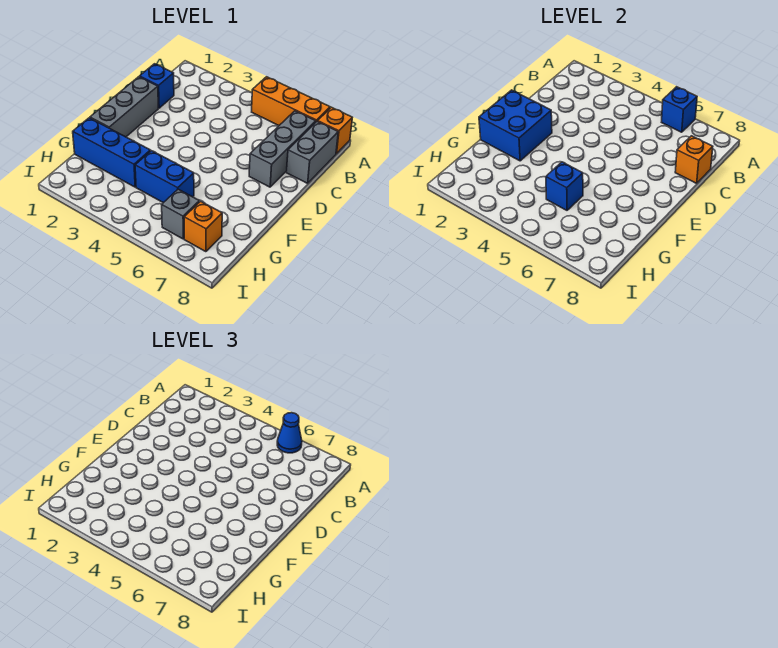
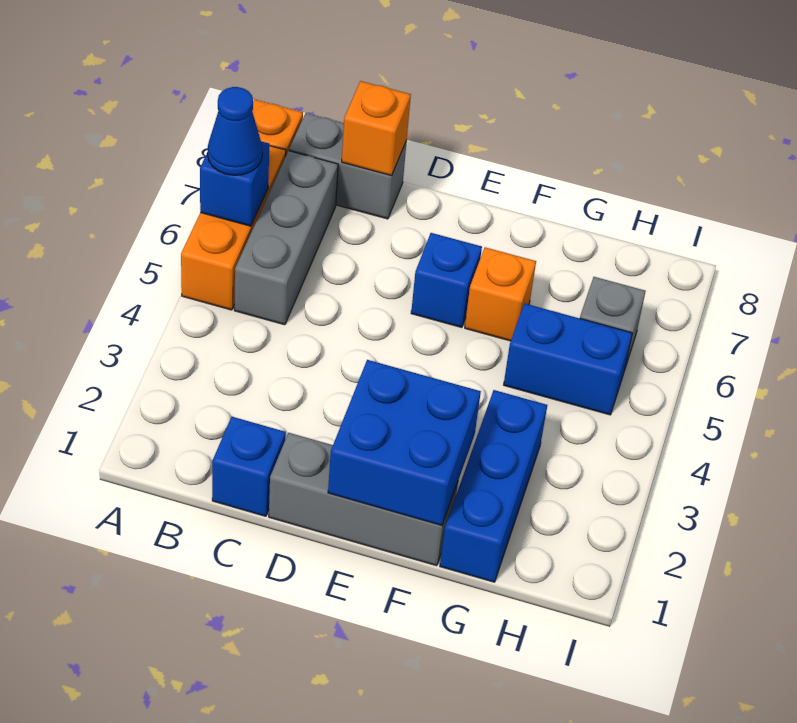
grey 1x3 brick [249,111,316,187] -> grey 1x3 brick turned to [234,151,338,325]
blue 1x2 brick [135,151,194,203] -> blue 1x2 brick turned to [504,303,632,415]
blue 1x1 brick [546,162,583,210] -> blue 1x1 brick moved to [411,233,482,328]
orange 1x1 brick [184,201,222,252] -> orange 1x1 brick moved to [465,247,536,341]

